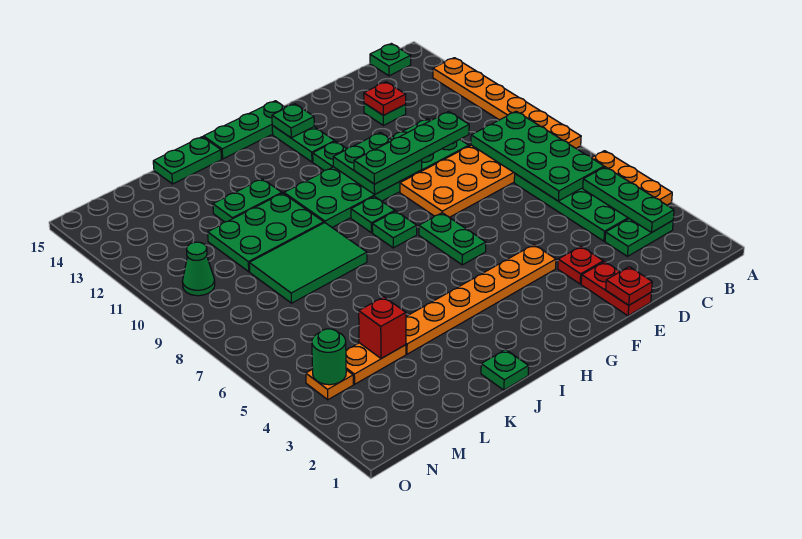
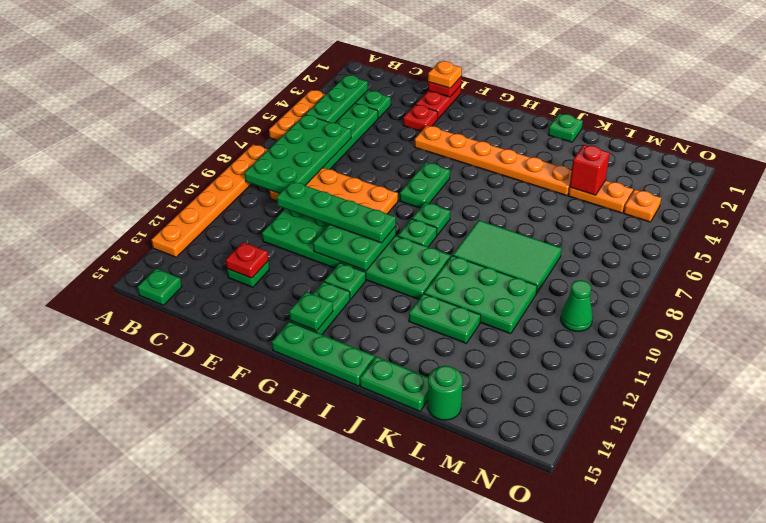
none -> orange 1x1 plate [428,61,462,88]
green 1x1 round brick [312,329,346,385] -> green 1x1 round brick moved to [428,366,463,420]

